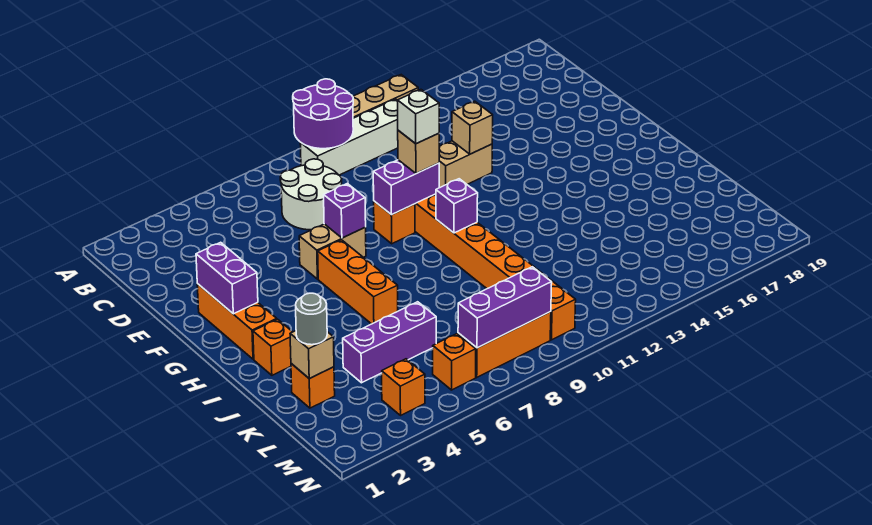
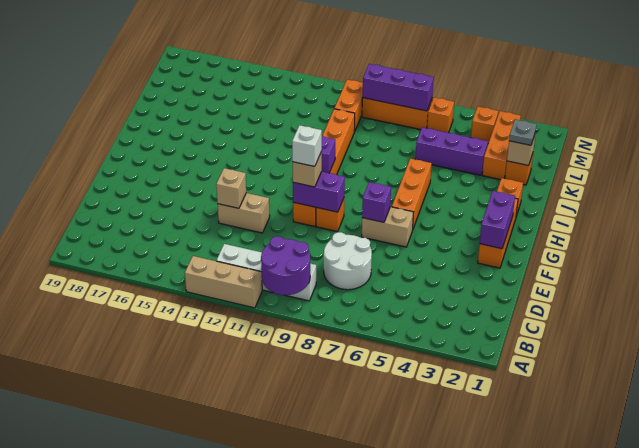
grey 1x1 round brick [296,293,327,345] -> grey 1x1 plate [509,119,537,145]
none -> orange 1x3 brick [482,111,521,180]

